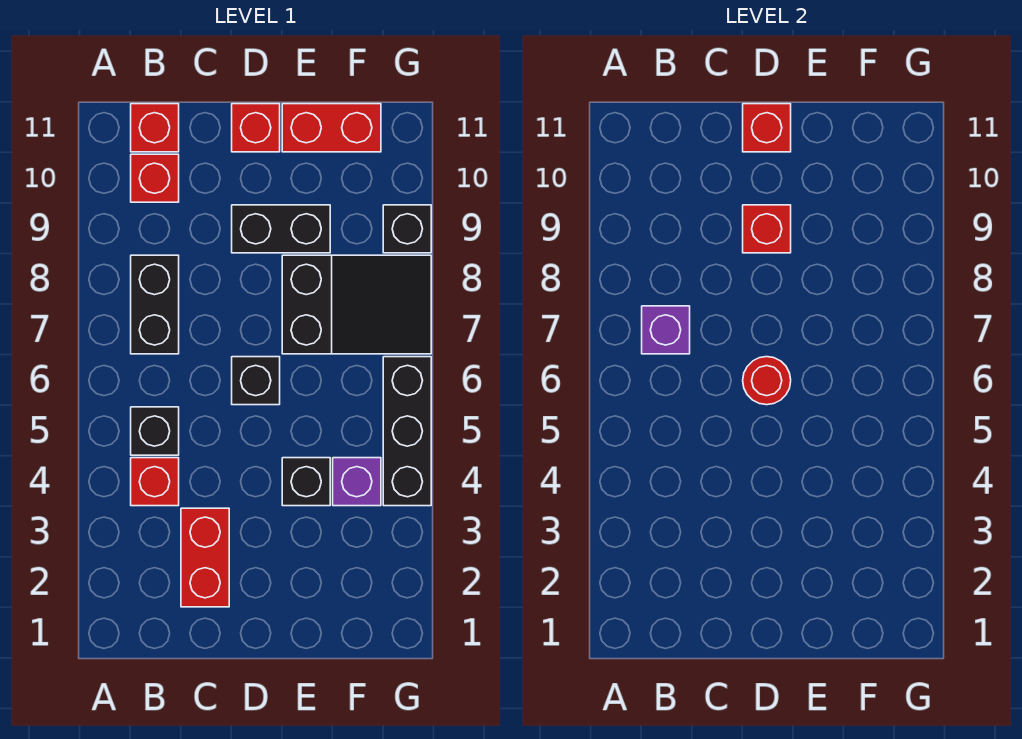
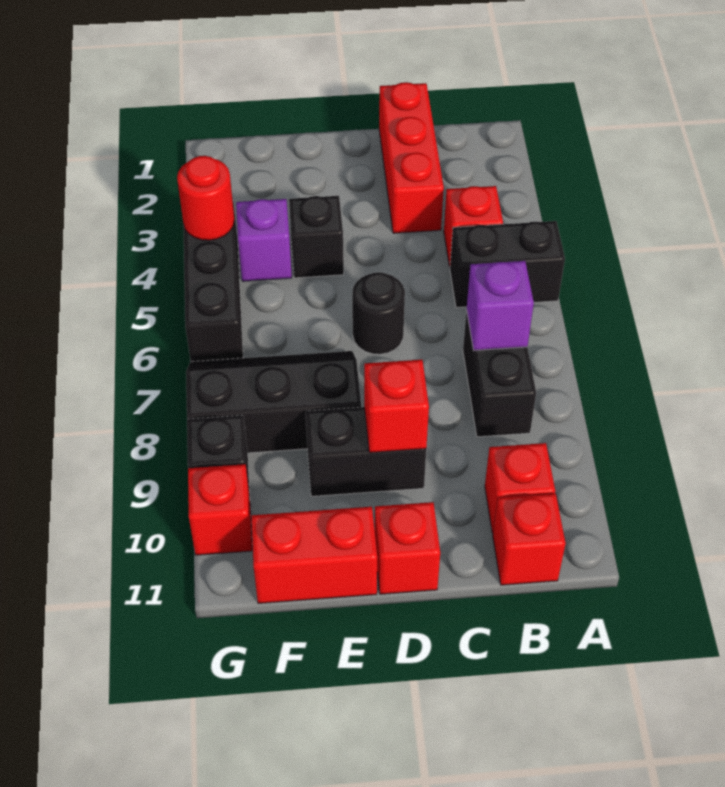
black 1x1 brick [131,407,179,455] -> black 1x2 brick [450,221,565,308]
red 1x2 brick [181,508,229,607] -> red 1x3 brick [379,82,444,233]
black 1x1 brick [232,357,280,405] -> black 1x1 round brick [352,272,405,354]
red 1x1 round brick [743,357,791,405] -> red 1x1 round brick moved to [177,156,234,240]
red 1x1 brick [743,104,791,152] -> red 1x1 brick moved to [188,464,252,555]
black 2x3 slope [282,255,431,354] -> black 2x3 slope turned to [186,351,361,453]

